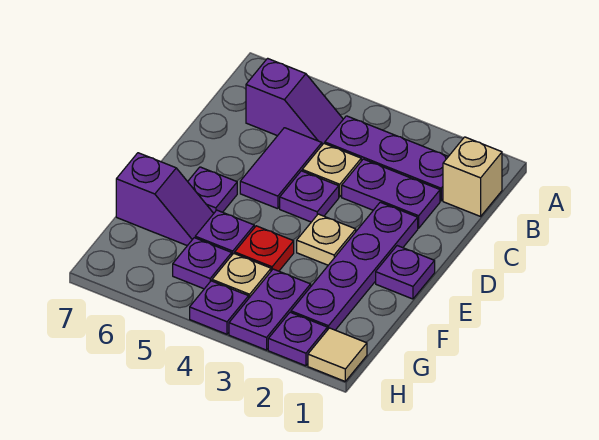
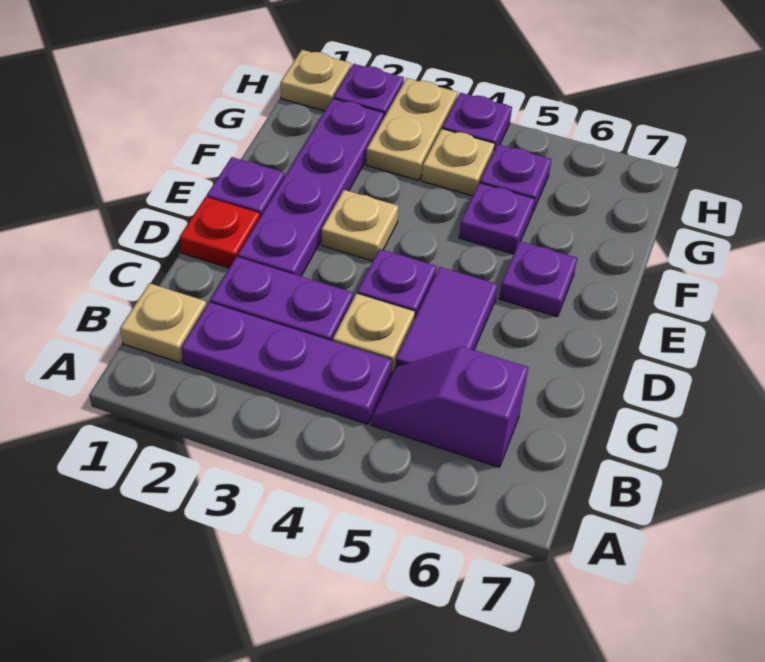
tan 1x1 brick [443,137,502,216] -> tan 1x1 plate [120,283,206,363]
red 1x1 plate [235,226,294,271] -> red 1x1 plate moved to [180,197,260,268]
purple 1x2 slope [116,153,214,246] -> none
purple 1x2 plate [229,269,311,350] -> tan 1x2 plate [366,78,457,180]
tan 1x1 tile [308,328,367,381] -> tan 1x1 plate [281,50,351,111]

